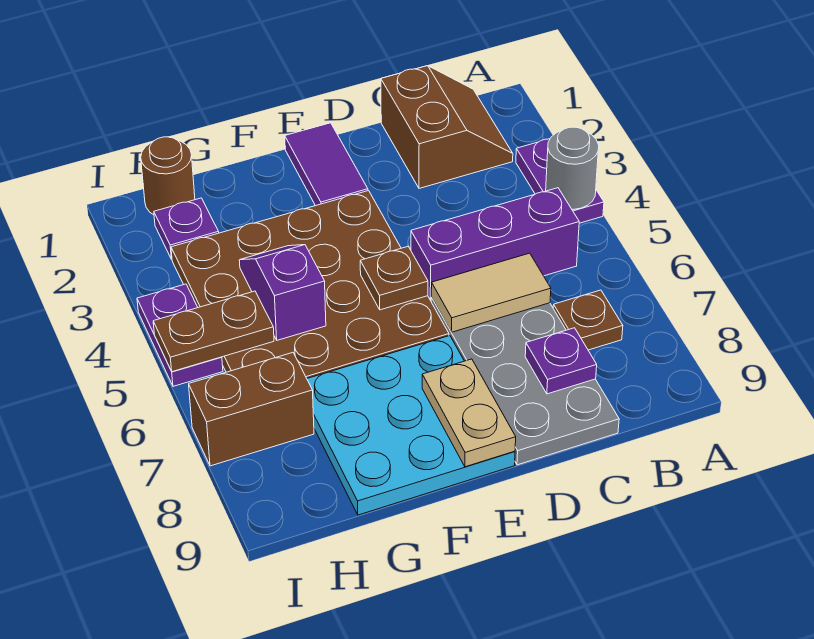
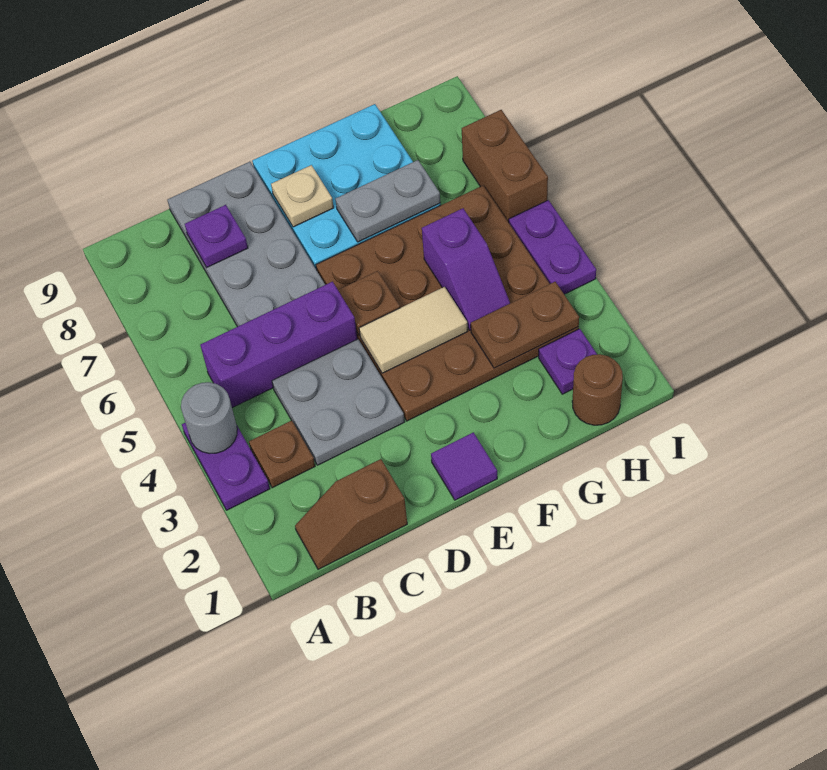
brown 2x2 slope [381,66,513,188] -> brown 1x2 slope [295,459,407,569]
brown 1x1 plate [553,290,623,350] -> brown 1x1 plate moved to [249,420,315,488]
none -> grey 2x2 plate [272,339,404,465]
tan 1x2 tile [431,253,551,332] -> tan 1x2 tile moved to [359,287,468,373]
purple 1x2 tile [285,123,368,206] -> purple 1x1 tile [431,432,497,500]
tan 1x2 plate [422,359,516,467] -> tan 1x1 plate [271,165,334,227]
none -> grey 1x2 plate [335,160,440,242]
brown 1x2 plate [153,291,274,372] -> brown 1x2 plate moved to [471,282,579,368]
brown 1x2 brick [189,353,314,466] -> brown 1x2 brick turned to [462,110,548,222]

